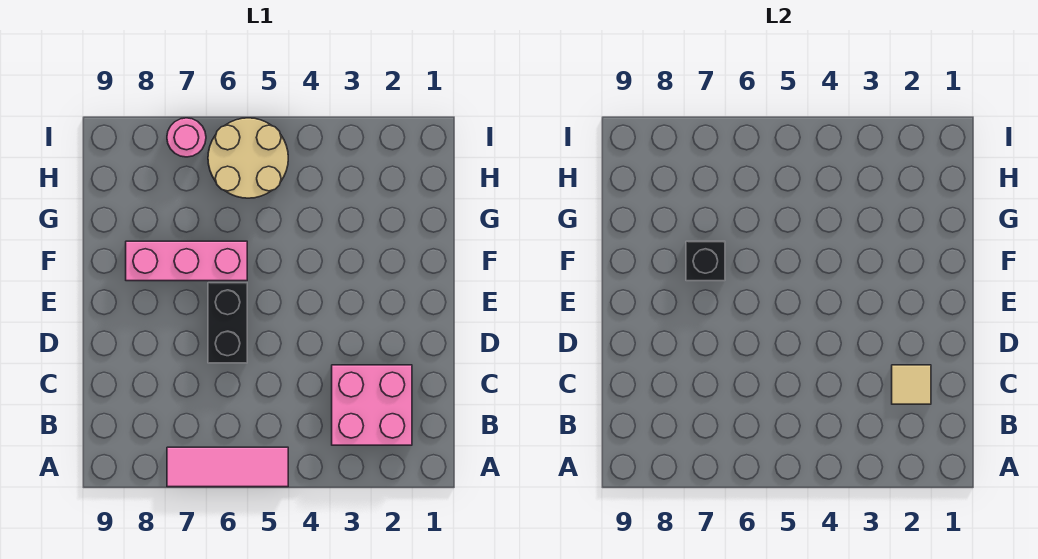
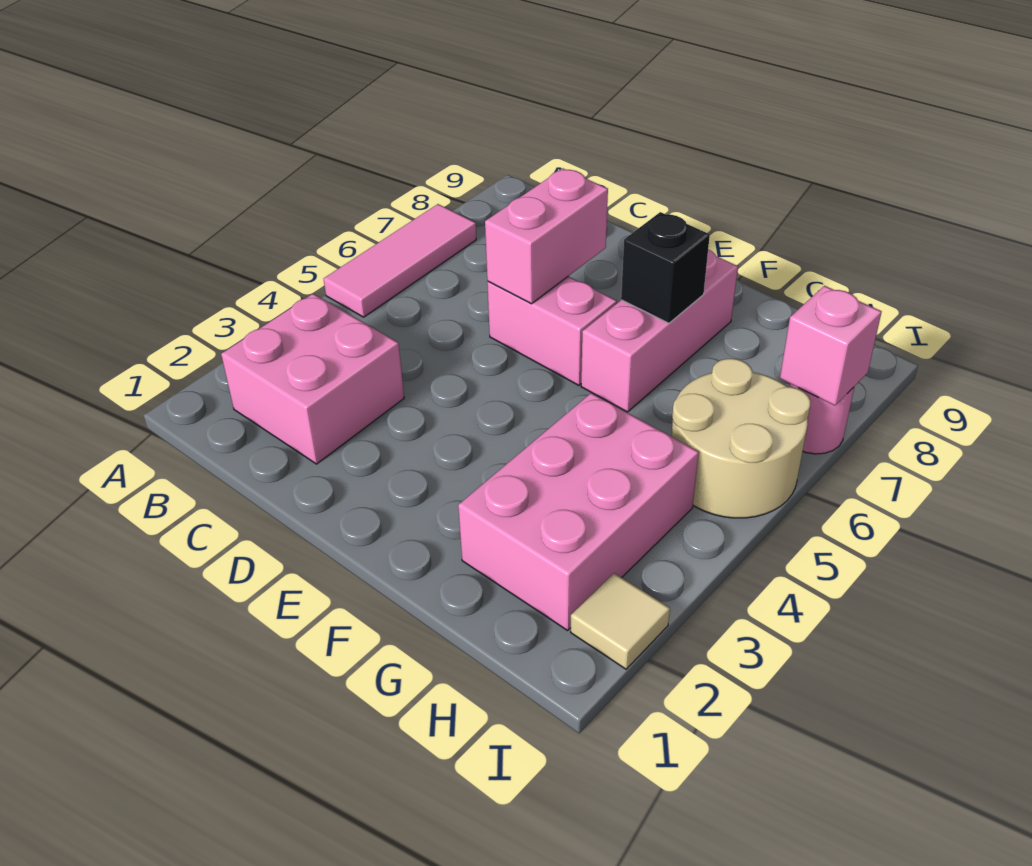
tan 1x1 tile [892,365,931,404] -> tan 1x1 tile moved to [571,573,670,669]
black 1x2 brick [208,283,247,363] -> pink 1x2 brick [487,276,617,385]
none -> pink 1x2 brick [485,168,608,304]
none -> pink 2x3 brick [458,393,699,630]
none -> pink 1x1 brick [780,286,882,406]

